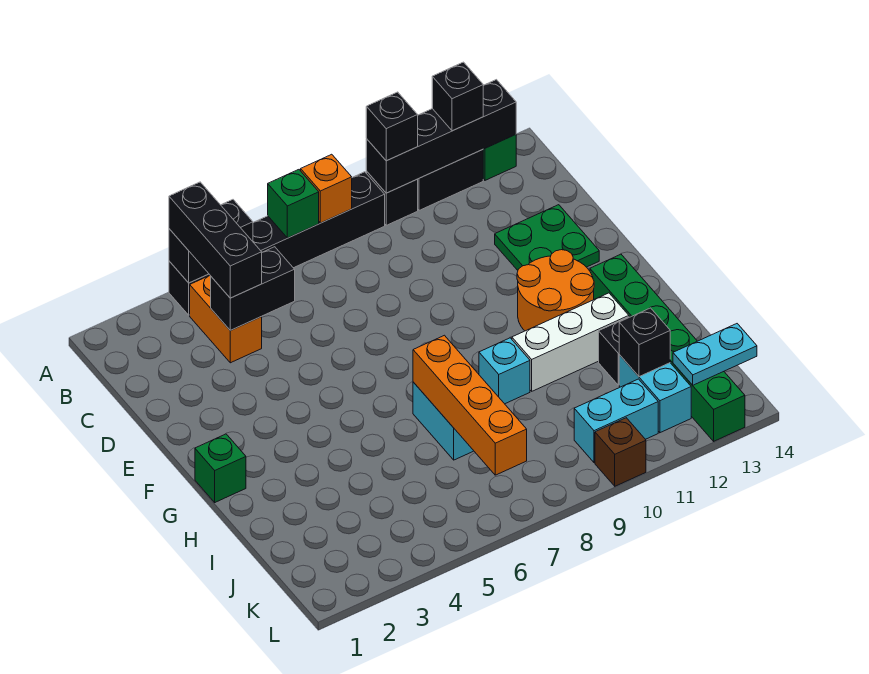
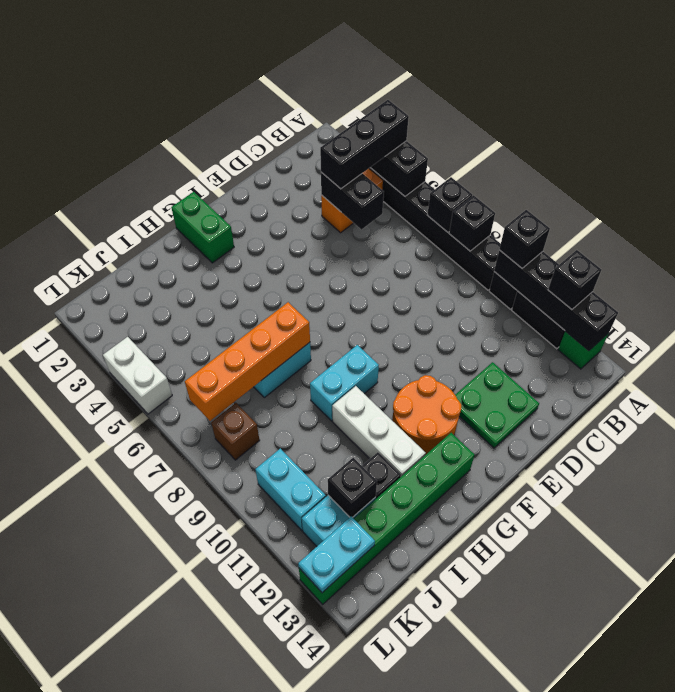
green 1x1 brick [268,170,319,238] -> black 1x1 brick [427,177,472,232]
orange 1x1 brick [301,154,352,223] -> black 1x1 brick [449,195,495,251]
green 1x1 brick [195,434,246,502] -> green 1x2 brick [171,192,234,263]
cyan 1x1 brick [479,338,530,404] -> cyan 1x2 brick [310,345,379,421]
cyan 1x2 plate [673,324,757,385] -> cyan 1x2 plate turned to [298,517,375,593]
none -> white 1x2 brick [103,337,172,414]
brown 1x1 brick [595,418,646,486] -> brown 1x1 brick moved to [211,403,260,460]

